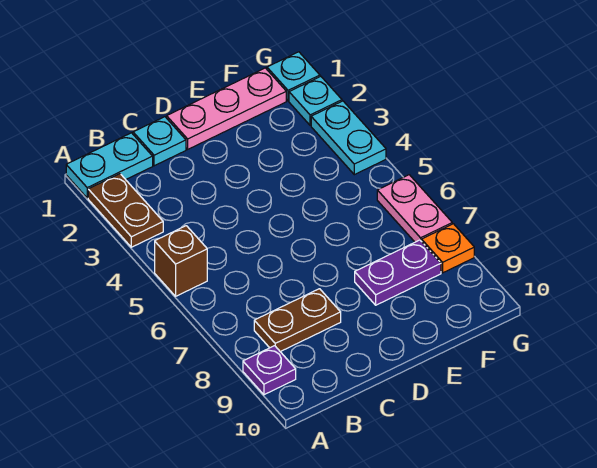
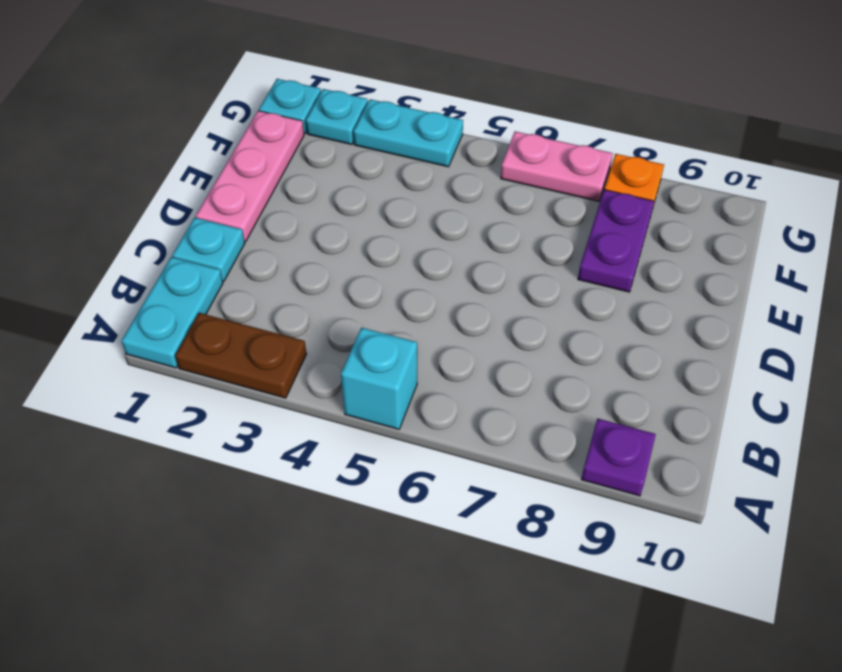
brown 1x1 brick [155,226,207,296] -> cyan 1x1 brick [341,328,417,429]
brown 1x2 plate [254,289,341,352] -> none

